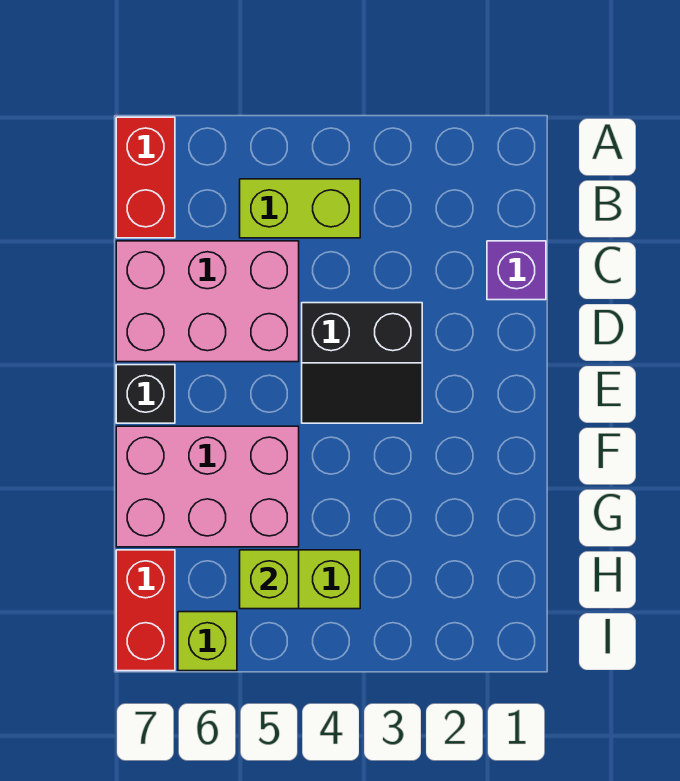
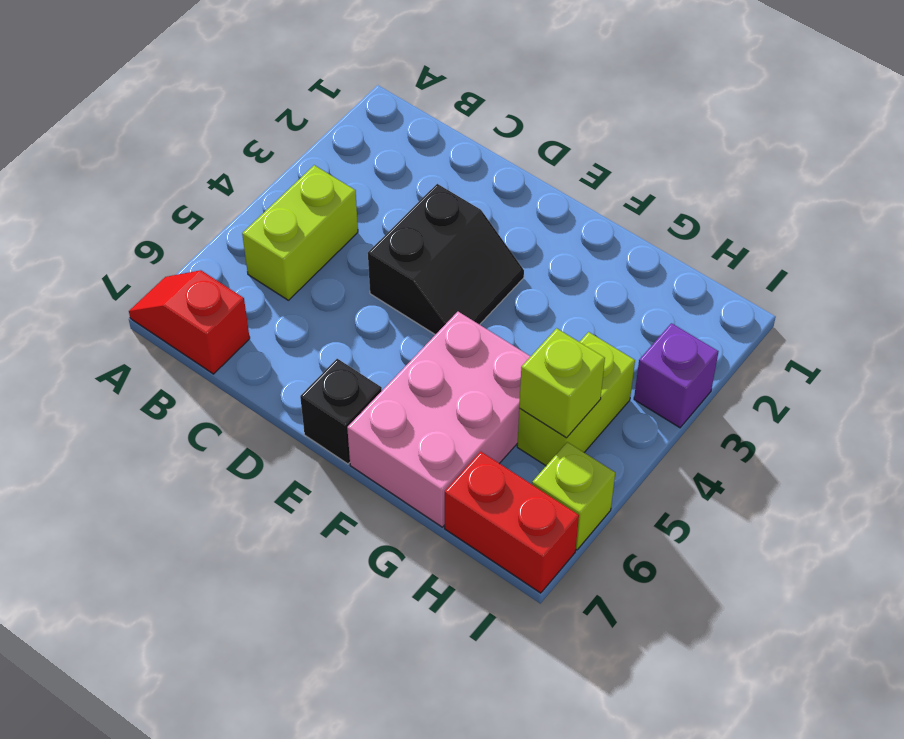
red 1x2 brick [116,117,175,238] -> red 1x2 slope [129,270,250,374]
purple 1x1 brick [487,241,546,300] -> purple 1x1 brick moved to [634,323,718,428]
pink 2x3 brick [116,241,299,362] -> none

